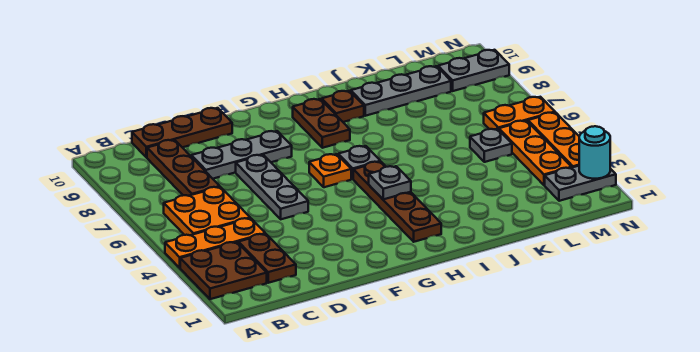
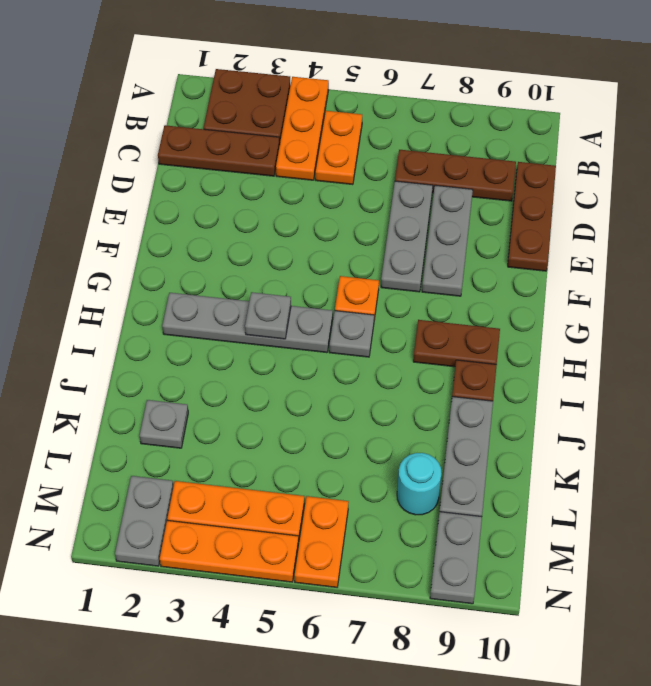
orange 2x2 plate [164,187,250,235] -> orange 1x2 plate [315,111,362,185]
brown 1x2 plate [238,234,296,283] -> brown 1x3 plate [158,125,280,176]
grey 1x3 plate [236,155,308,219] -> grey 1x3 plate turned to [381,181,433,292]
brown 1x4 plate [353,162,441,242] -> grey 1x4 plate [162,293,333,353]
grey 1x1 plate [470,129,512,162] -> grey 1x1 plate moved to [139,400,188,448]
cyan 1x1 round brick [579,126,610,179] -> cyan 1x1 round brick moved to [397,453,442,515]

